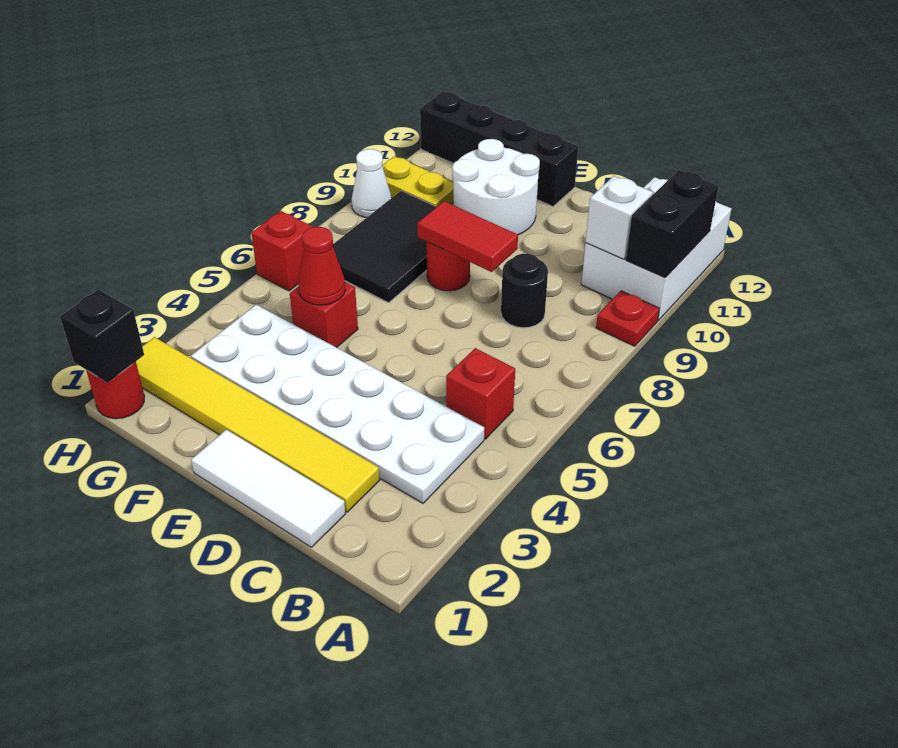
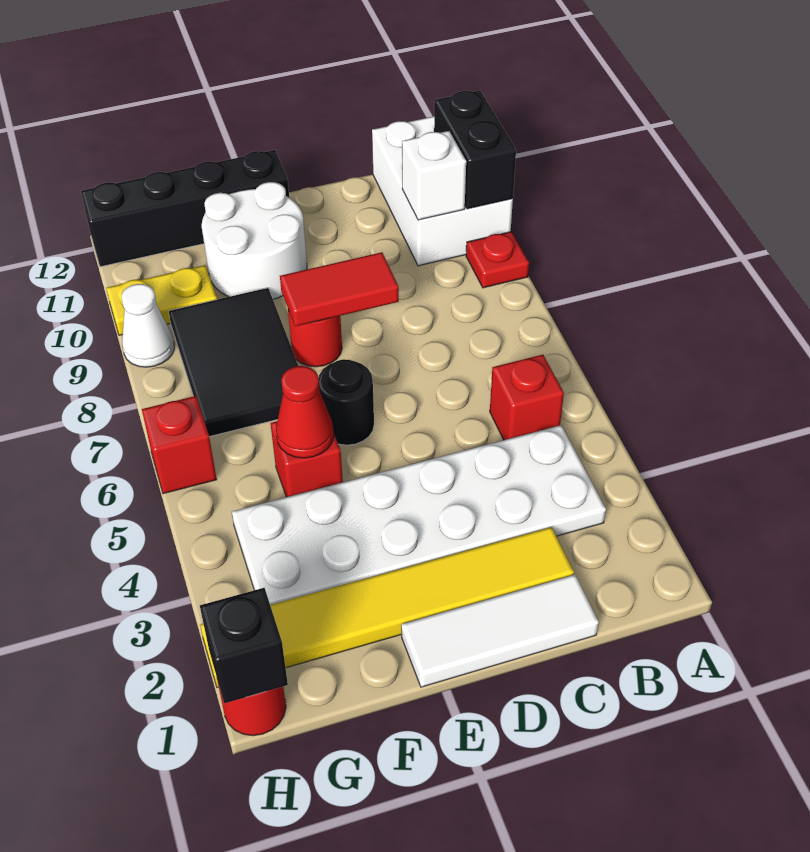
black 1x1 round brick [501,254,548,328] -> black 1x1 round brick moved to [318,359,374,445]

